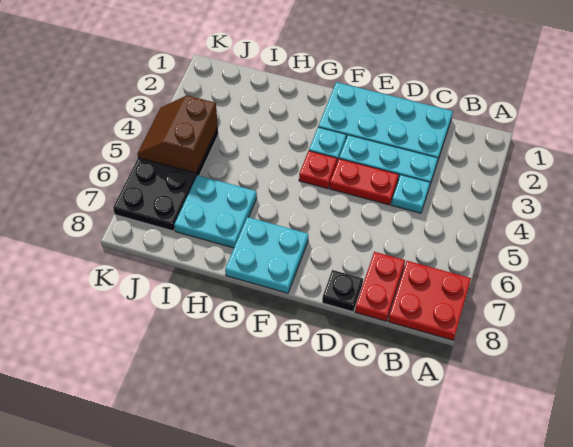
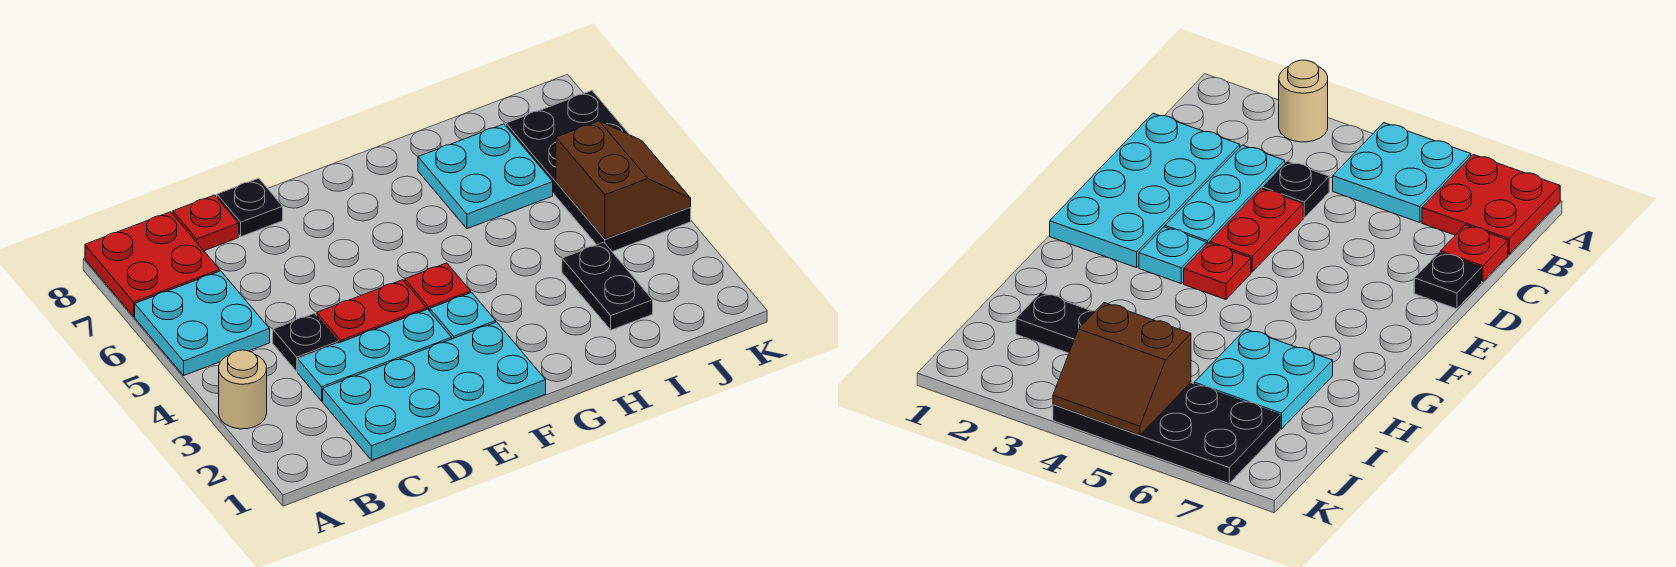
none -> tan 1x1 round brick [219,350,267,429]
cyan 1x1 plate [391,175,430,213] -> black 1x1 plate [273,313,339,371]
red 1x2 plate [355,252,405,321] -> red 1x1 plate [173,195,239,251]
cyan 2x2 plate [225,217,308,293] -> cyan 2x2 plate moved to [135,271,270,375]
none -> black 1x2 plate [562,242,653,330]

